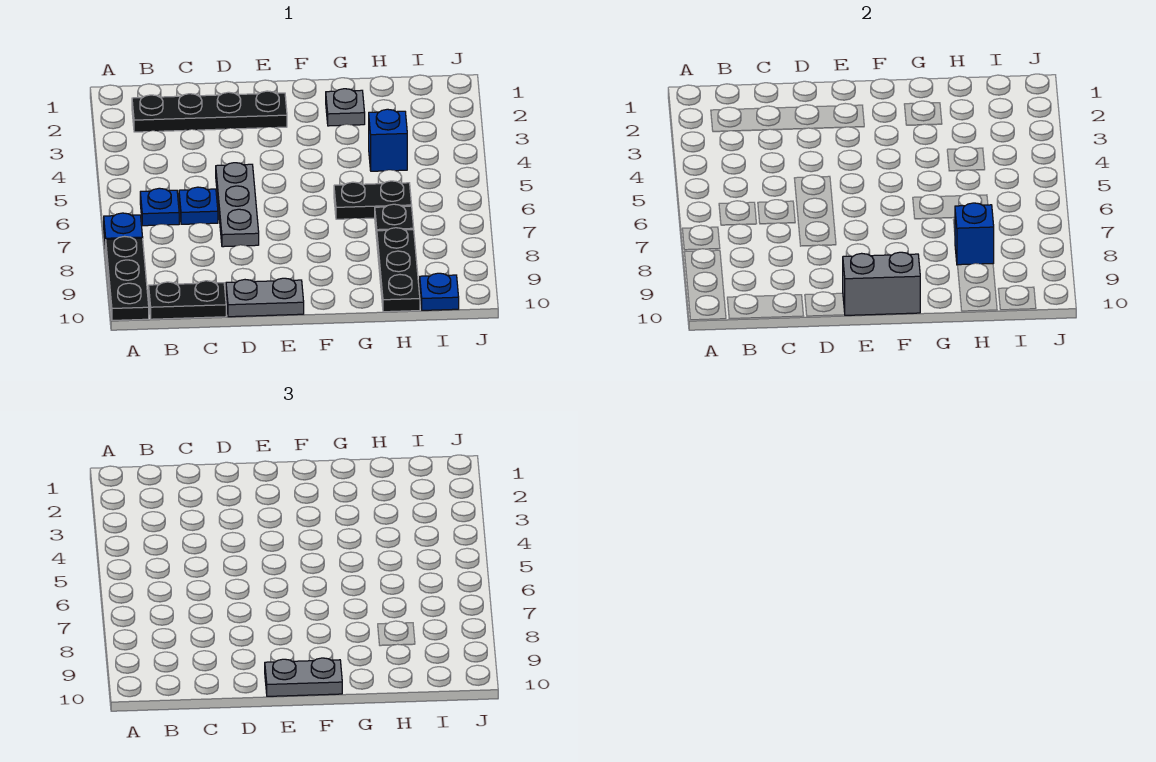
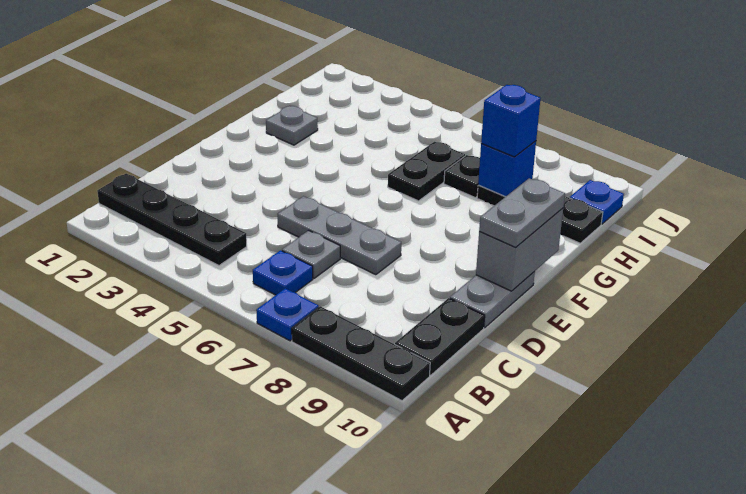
black 1x4 plate [132,91,287,132] -> black 1x4 plate turned to [97,174,247,266]
blue 1x1 plate [179,187,218,224] -> grey 1x1 plate [282,230,340,278]
blue 1x1 brick [369,109,407,171] -> blue 1x1 brick moved to [481,85,541,157]

